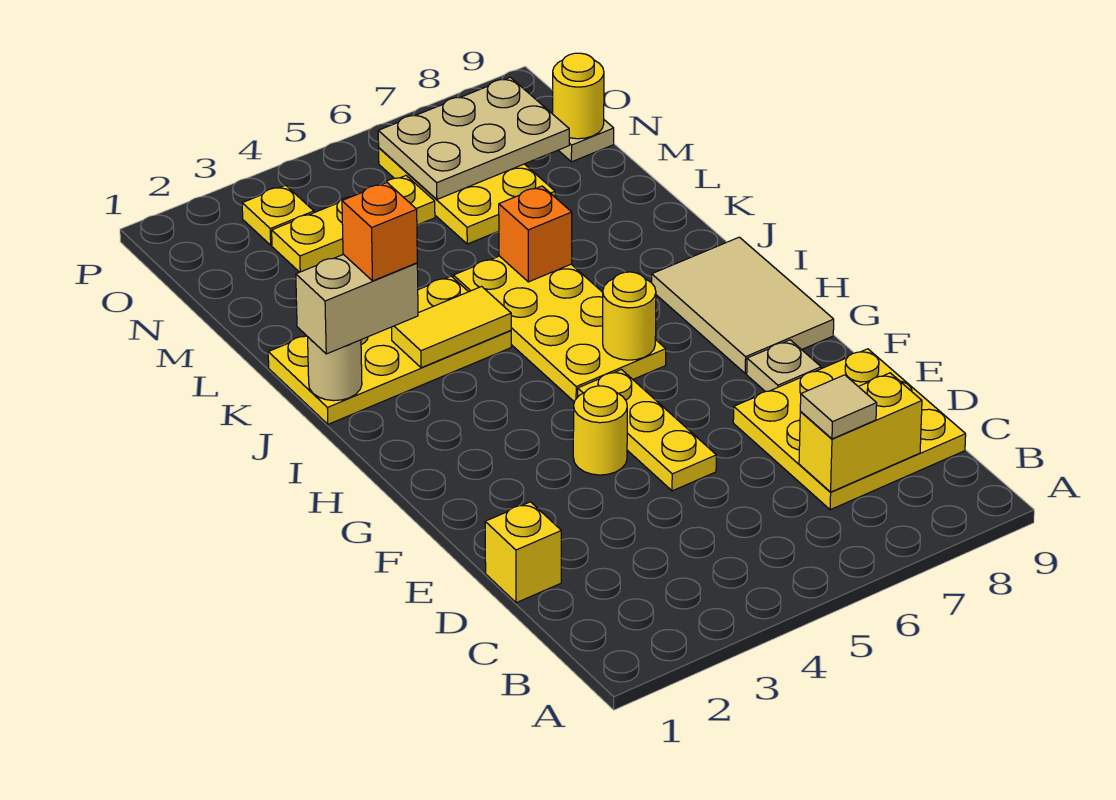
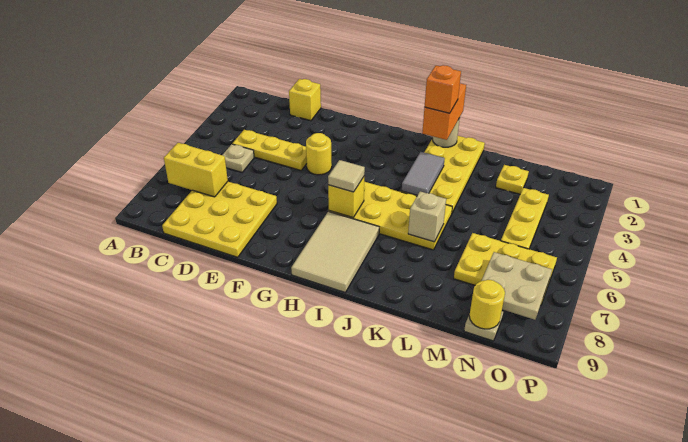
yellow 1x2 brick [799,373,922,492] -> yellow 1x2 brick turned to [164,143,228,197]
tan 1x1 tile [800,375,877,439] -> tan 1x1 tile moved to [328,160,365,192]
yellow 1x3 plate [578,370,716,491] -> yellow 1x3 plate moved to [232,130,307,170]
tan 1x1 plate [747,340,821,392] -> tan 1x1 plate moved to [223,144,254,172]
tan 2x3 tile [652,237,834,373] -> tan 2x3 tile turned to [291,211,379,292]
yellow 1x1 round brick [603,272,656,360] -> yellow 1x1 brick [328,177,365,218]
tan 1x2 brick [296,254,418,354] -> orange 1x2 brick [422,84,466,140]
yellow 1x2 tile [392,286,511,368] -> grey 1x2 tile [402,152,445,195]
orange 1x1 brick [499,186,572,282] -> tan 1x1 brick [408,191,446,242]
tan 2x3 plate [378,77,569,199] -> tan 2x2 plate [482,252,552,320]
yellow 1x1 plate [242,185,314,245] -> yellow 1x1 plate moved to [496,165,529,194]

